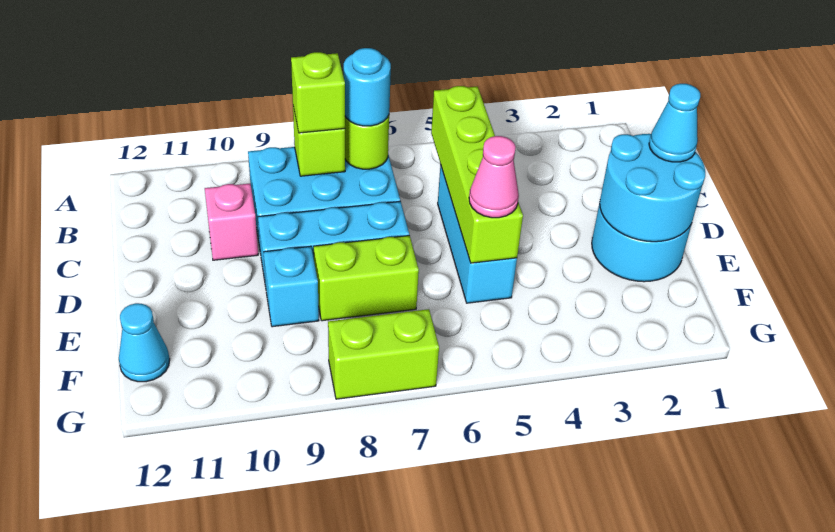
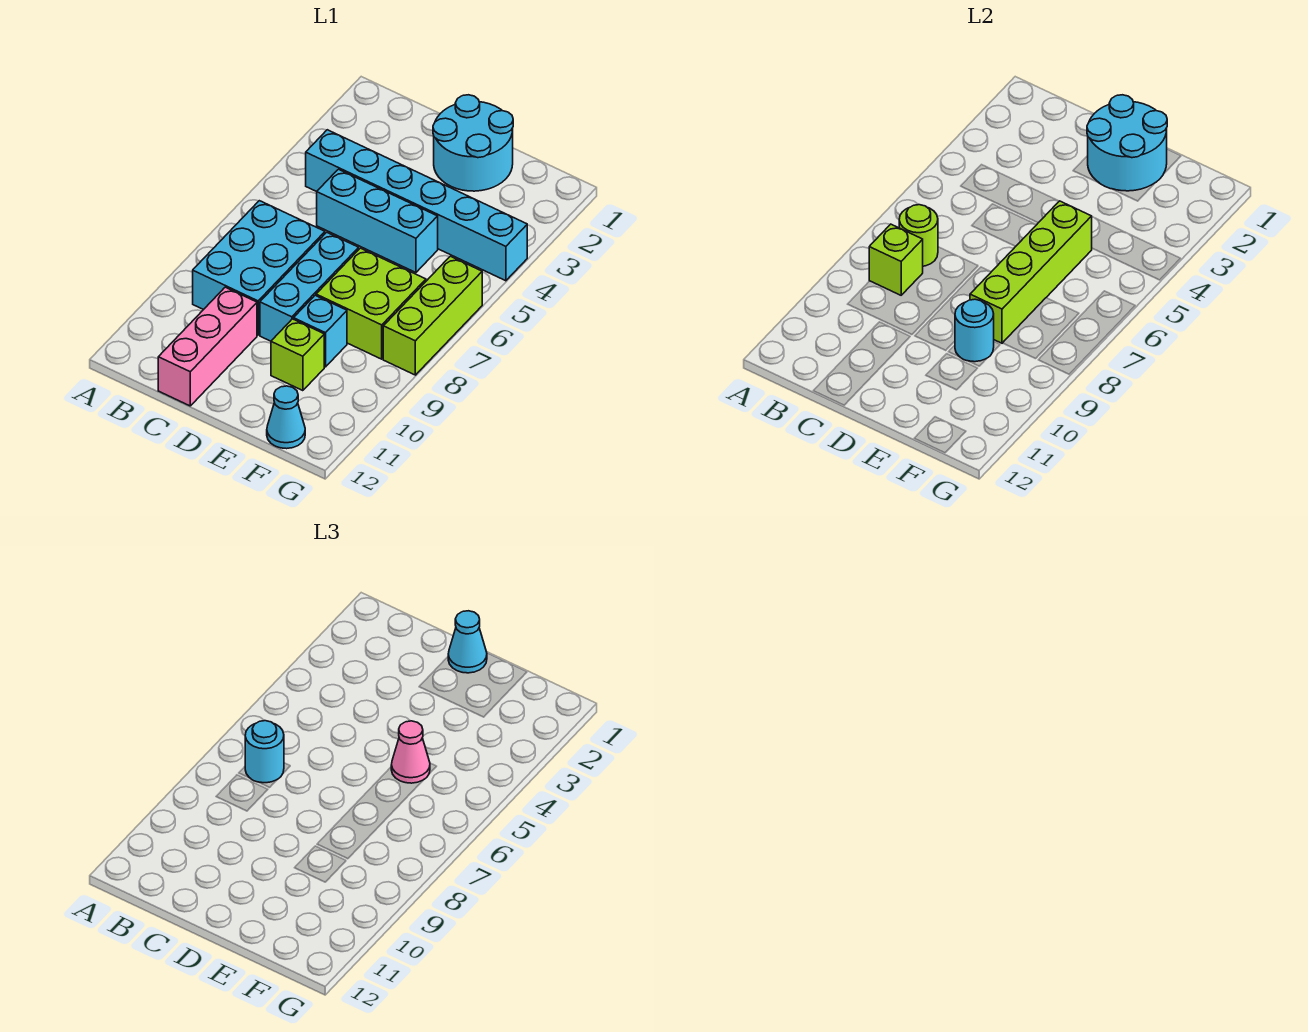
none -> cyan 1x6 brick [306,130,527,281]
lime 1x4 brick [431,86,523,263] -> lime 1x4 brick turned to [970,201,1092,343]
lime 1x1 brick [291,52,345,133] -> lime 1x1 brick moved to [271,319,324,391]
pink 1x1 brick [205,183,258,260] -> pink 1x3 brick [158,287,257,406]
lime 1x2 brick [314,236,419,321] -> lime 2x2 brick [316,248,426,359]
none -> cyan 1x1 round brick [955,299,994,362]
lime 1x2 brick [328,309,439,399] -> lime 1x3 brick [383,256,482,375]

